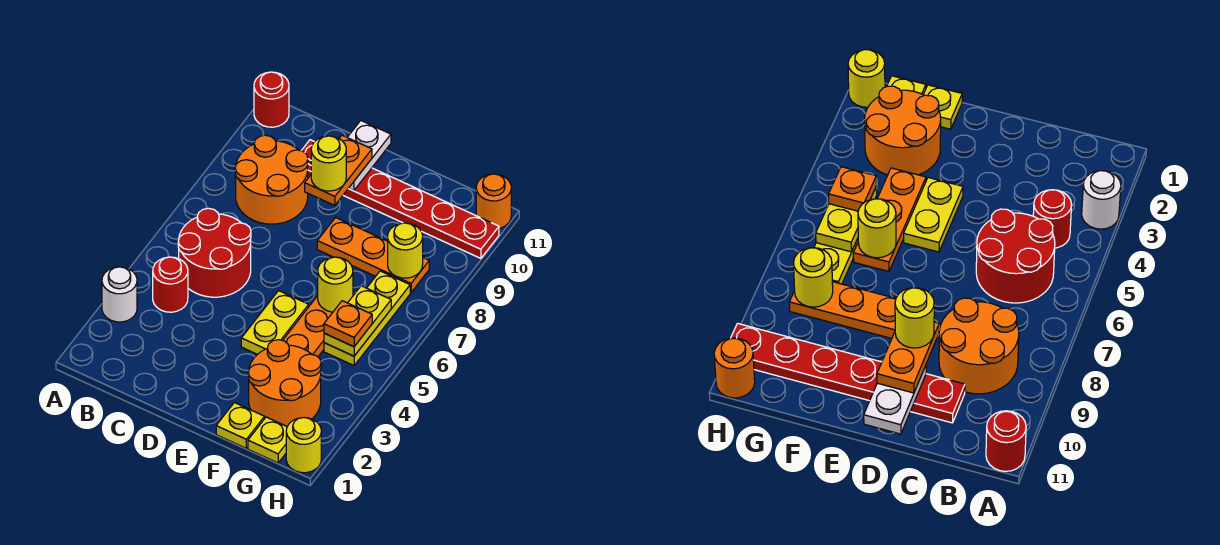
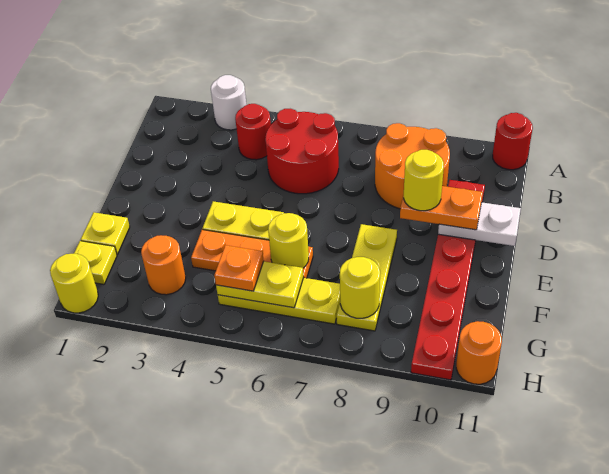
orange 1x3 plate [317,218,429,292] -> yellow 1x3 plate [337,224,397,331]
orange 2x2 round brick [248,340,321,426] -> orange 1x1 round brick [141,236,186,295]

